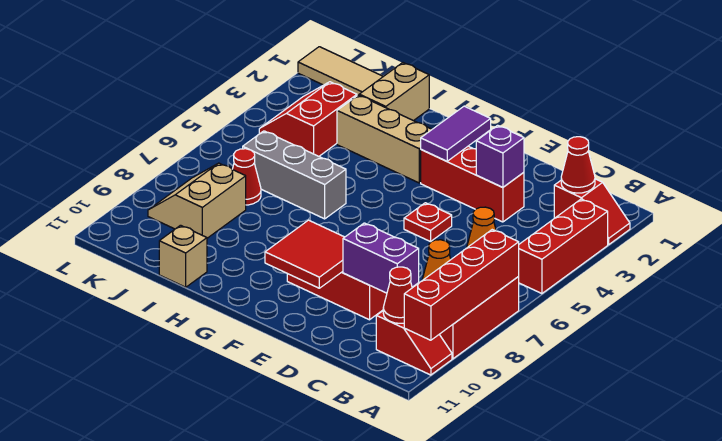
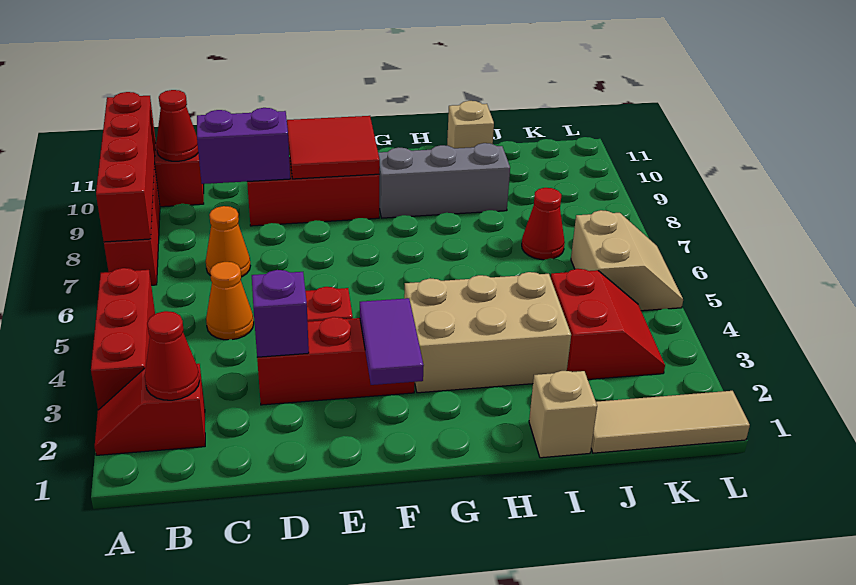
tan 1x3 brick [337,95,432,183] -> tan 2x3 brick [404,272,571,393]
grey 1x3 brick [243,131,346,219] -> grey 1x3 brick moved to [378,143,510,218]
tan 1x2 brick [359,63,429,121] -> tan 1x1 brick [529,371,597,458]
tan 2x2 slope [148,163,246,238] -> tan 2x2 slope moved to [571,210,683,311]

